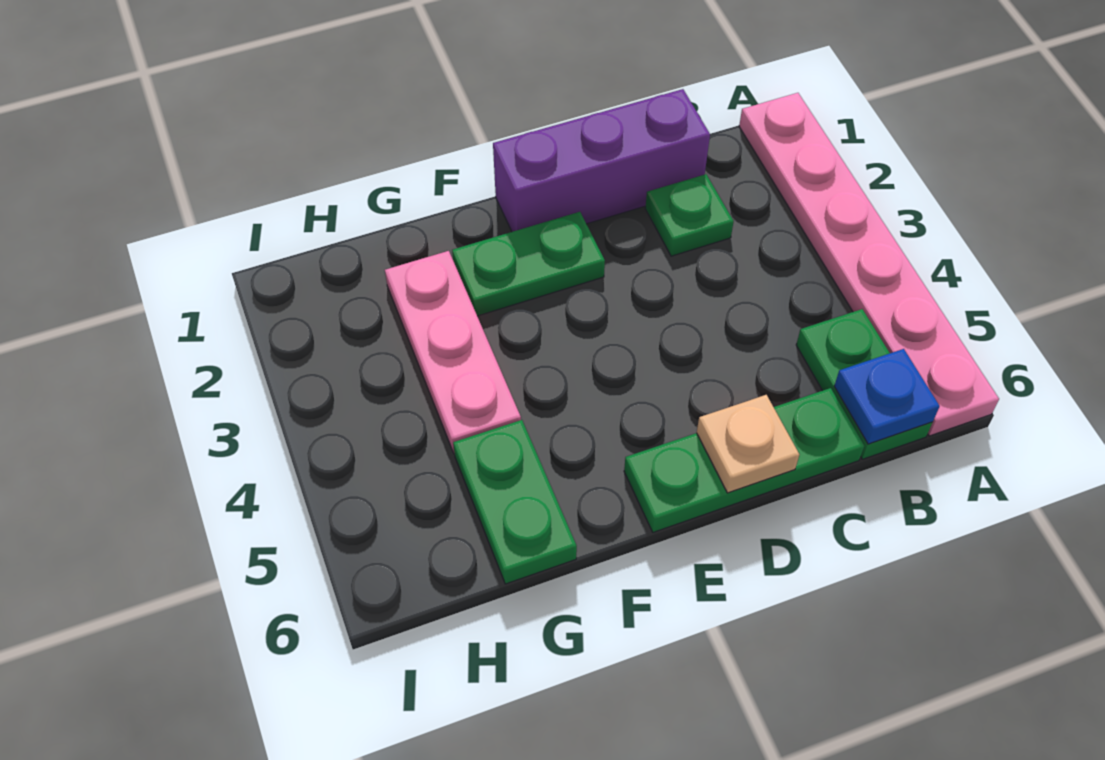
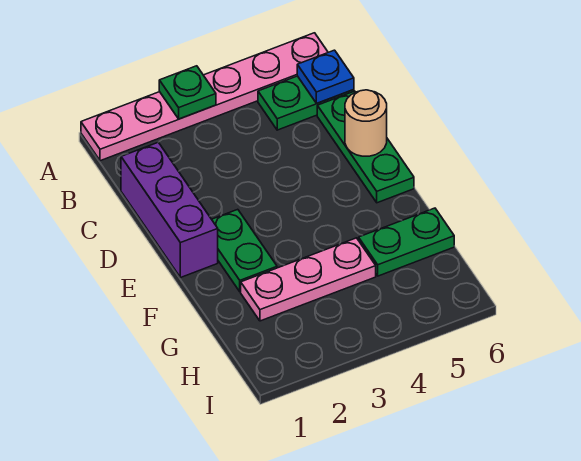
green 1x1 plate [645,174,734,256] -> green 1x1 plate moved to [159,66,216,119]
tan 1x1 plate [697,395,799,493] -> tan 1x1 round brick [345,90,387,156]

